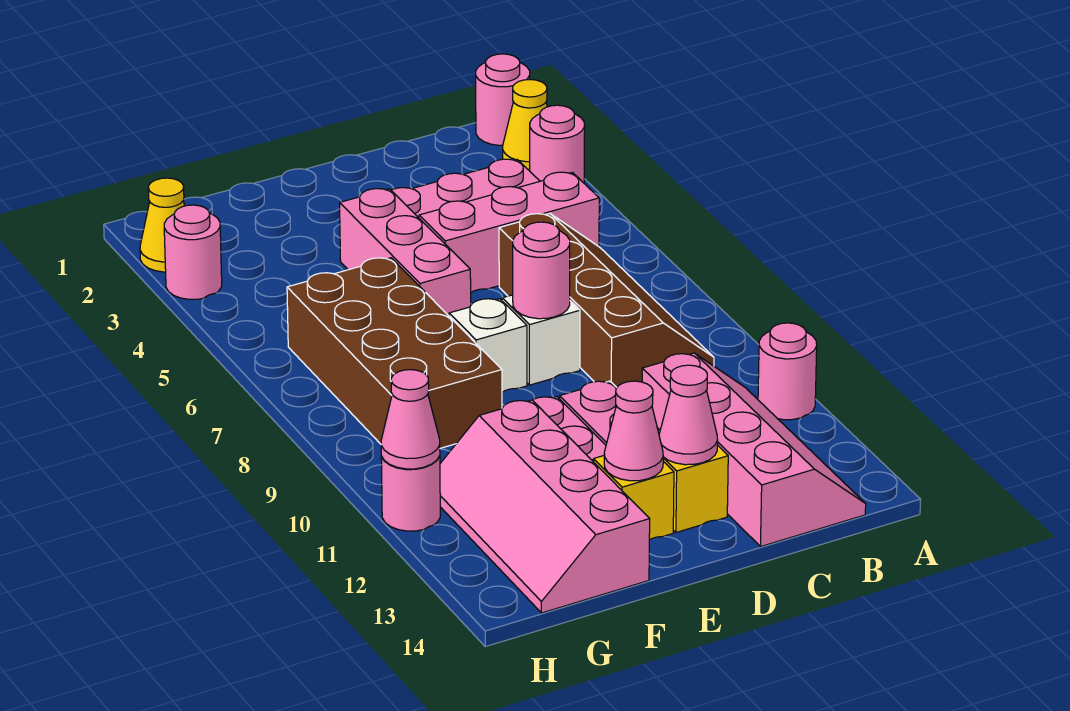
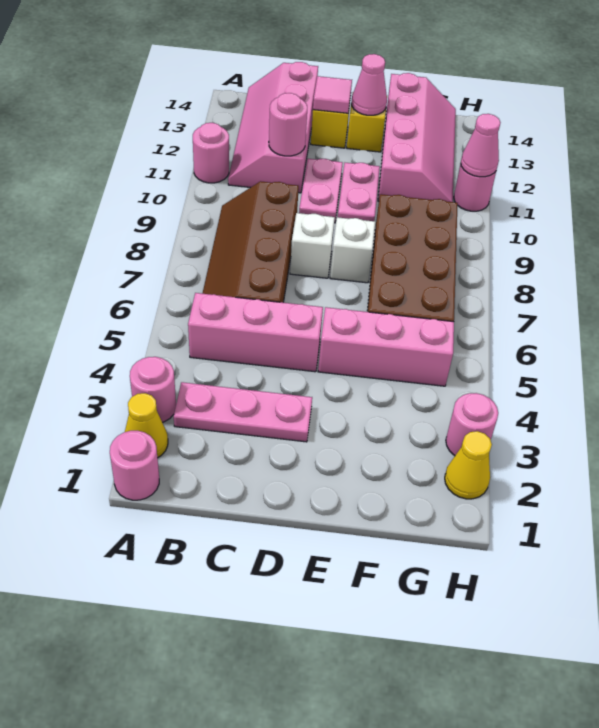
pink 1x1 round brick [513,222,570,319] -> pink 1x1 round brick moved to [269,93,307,156]
pink 1x1 cone [659,365,718,465] -> pink 1x1 tile [313,76,352,113]
pink 1x3 brick [340,189,471,316] -> pink 1x3 brick turned to [318,307,454,386]

